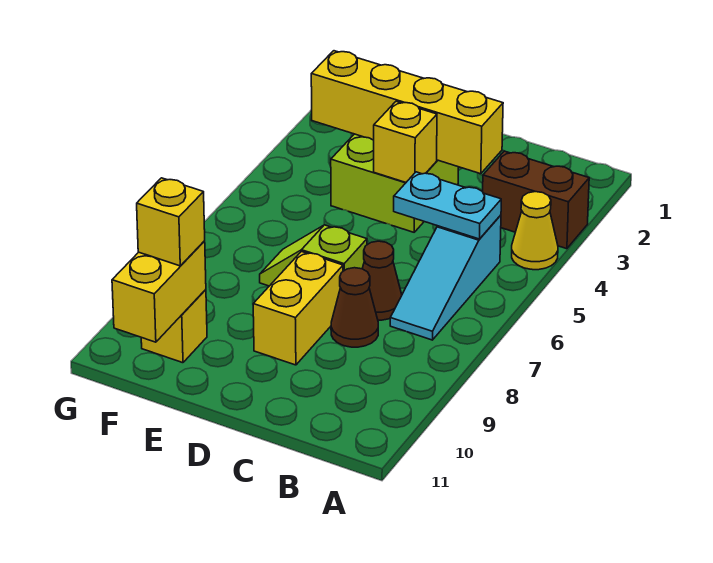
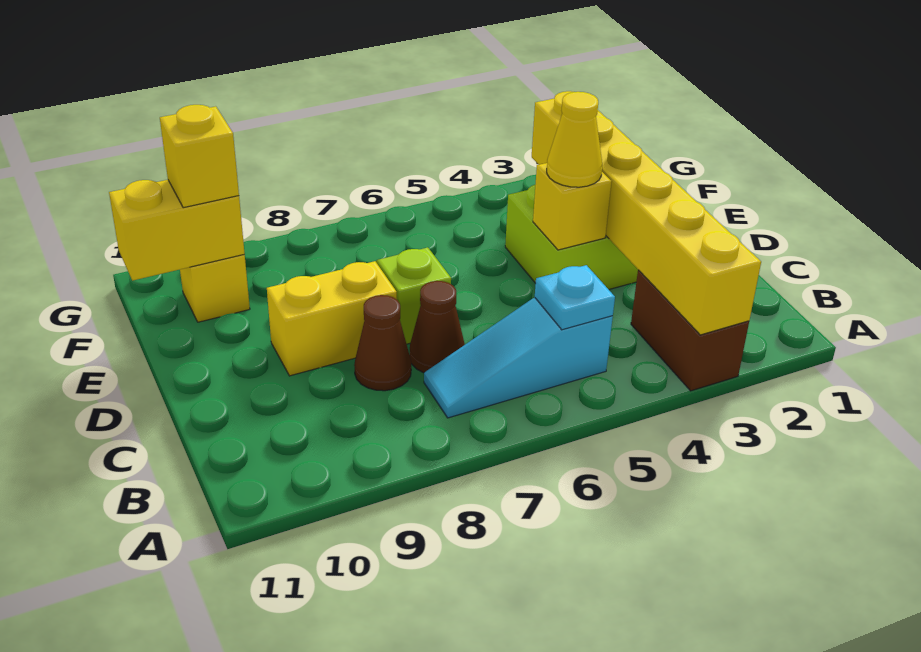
yellow 1x1 cone [512,192,558,270] -> yellow 1x1 cone moved to [547,92,602,187]
cyan 1x2 plate [394,172,501,239] -> cyan 1x1 plate [535,265,615,330]
yellow 1x4 brick [311,51,503,174] -> yellow 1x6 brick [532,91,761,335]

